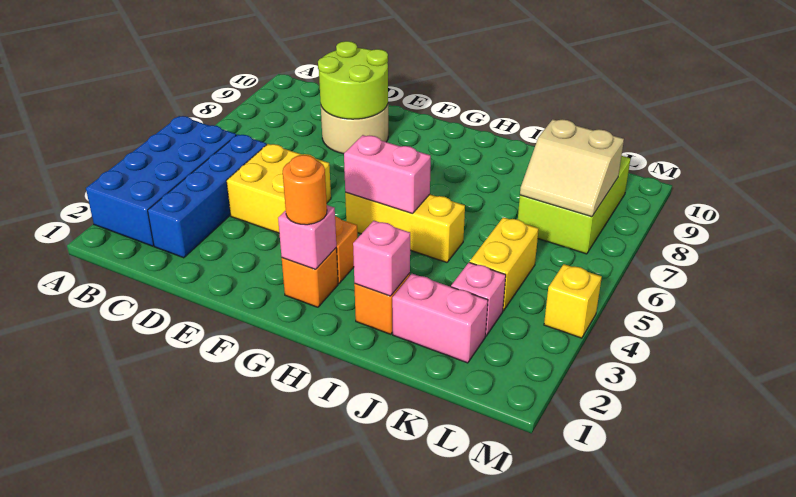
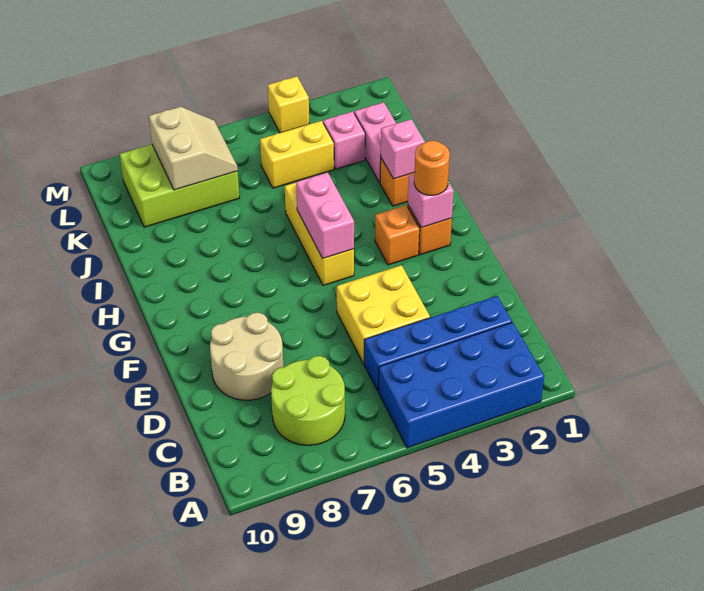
lime 2x2 round brick [318,41,388,119] -> lime 2x2 round brick moved to [271,356,345,445]

